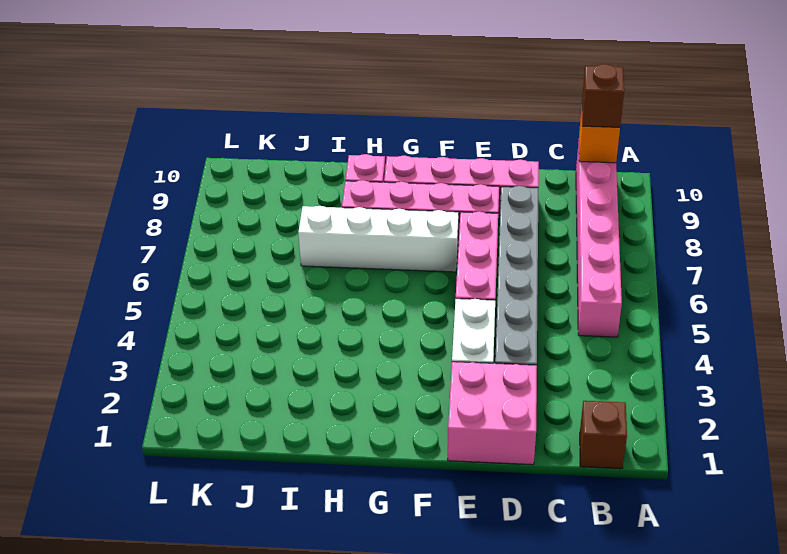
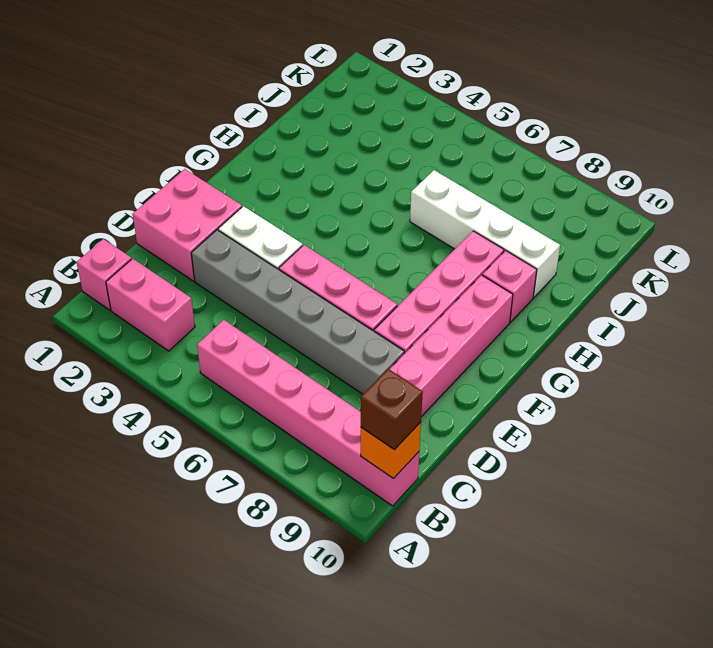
brown 1x1 brick [580,401,627,469] -> pink 1x1 brick [77,239,131,310]
none -> pink 1x2 brick [106,259,195,351]
white 1x4 brick [298,206,459,272] -> white 1x4 brick turned to [410,170,560,297]

